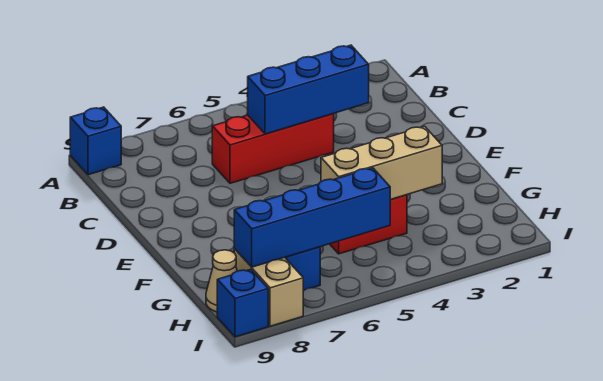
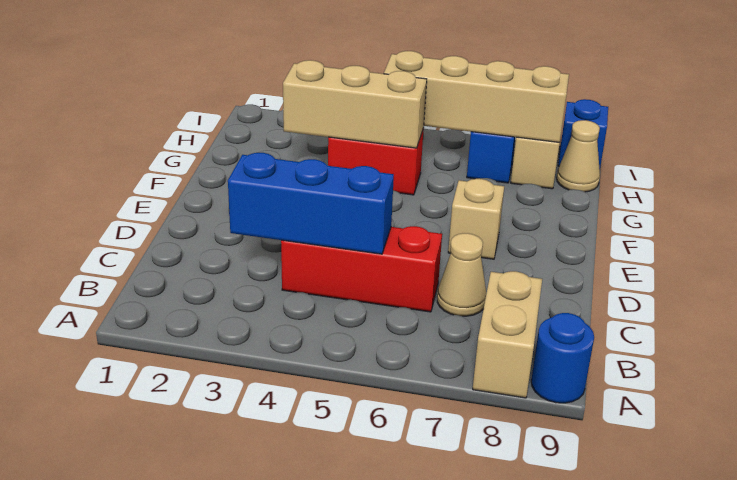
none -> tan 1x2 brick [473,271,542,398]
blue 1x1 brick [70,107,121,175] -> blue 1x1 round brick [531,313,594,403]
none -> tan 1x1 cone [437,233,486,316]
none -> tan 1x1 brick [448,179,504,259]
blue 1x4 brick [234,168,390,267] -> tan 1x4 brick [384,51,569,143]

